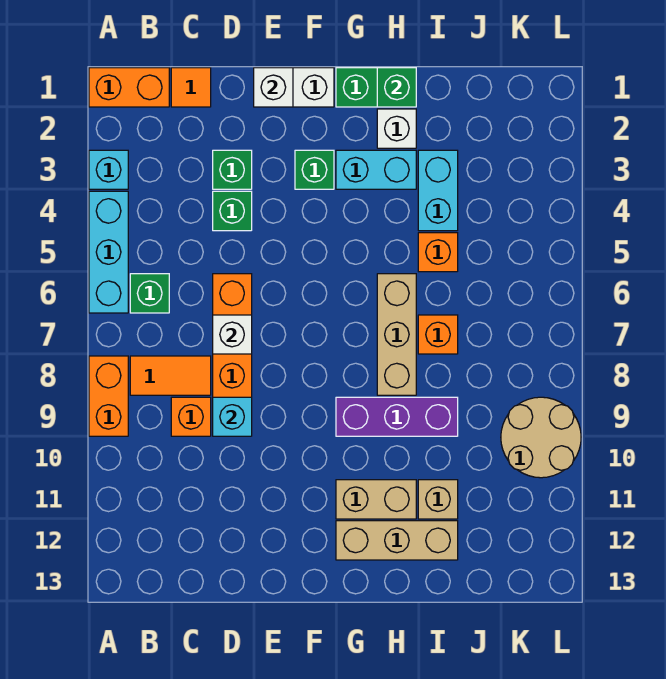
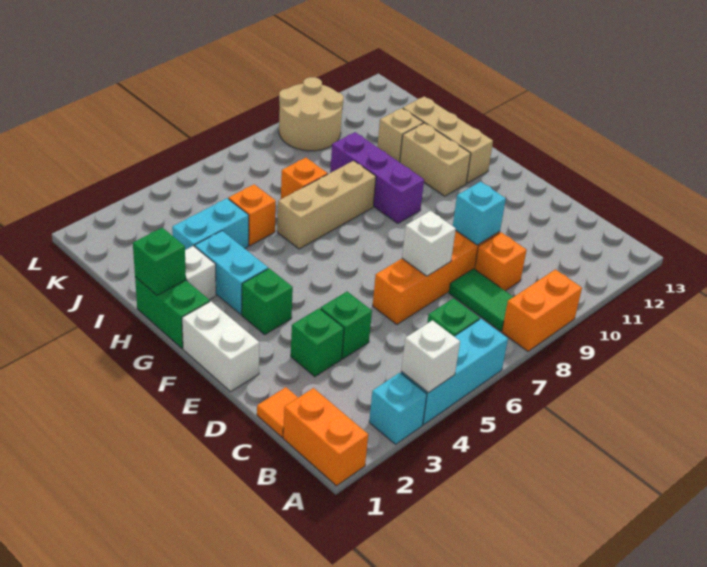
orange 1x2 tile [130,356,211,395] -> green 1x2 tile [449,269,513,331]
white 1x1 brick [254,68,293,107] -> white 1x1 brick moved to [401,320,460,393]

